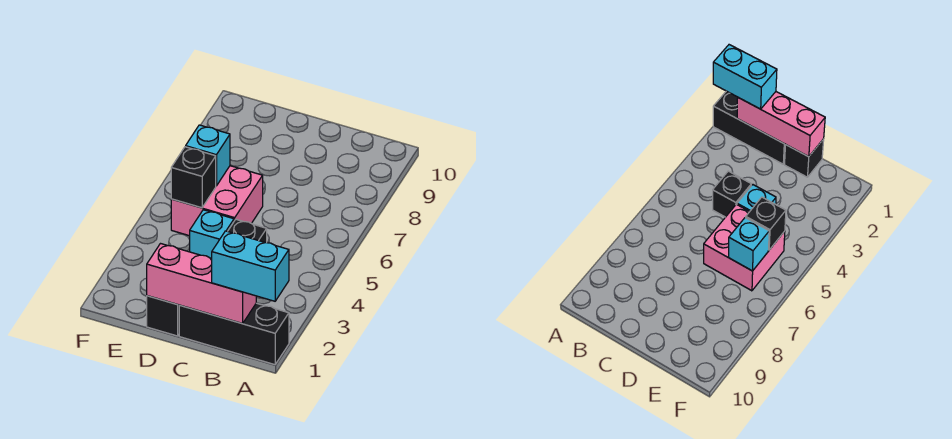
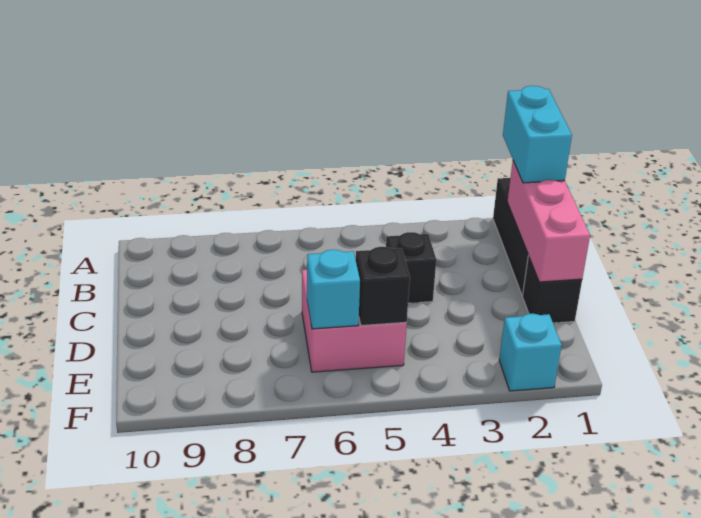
cyan 1x1 brick [190,210,234,258] -> cyan 1x1 brick moved to [499,314,562,391]

